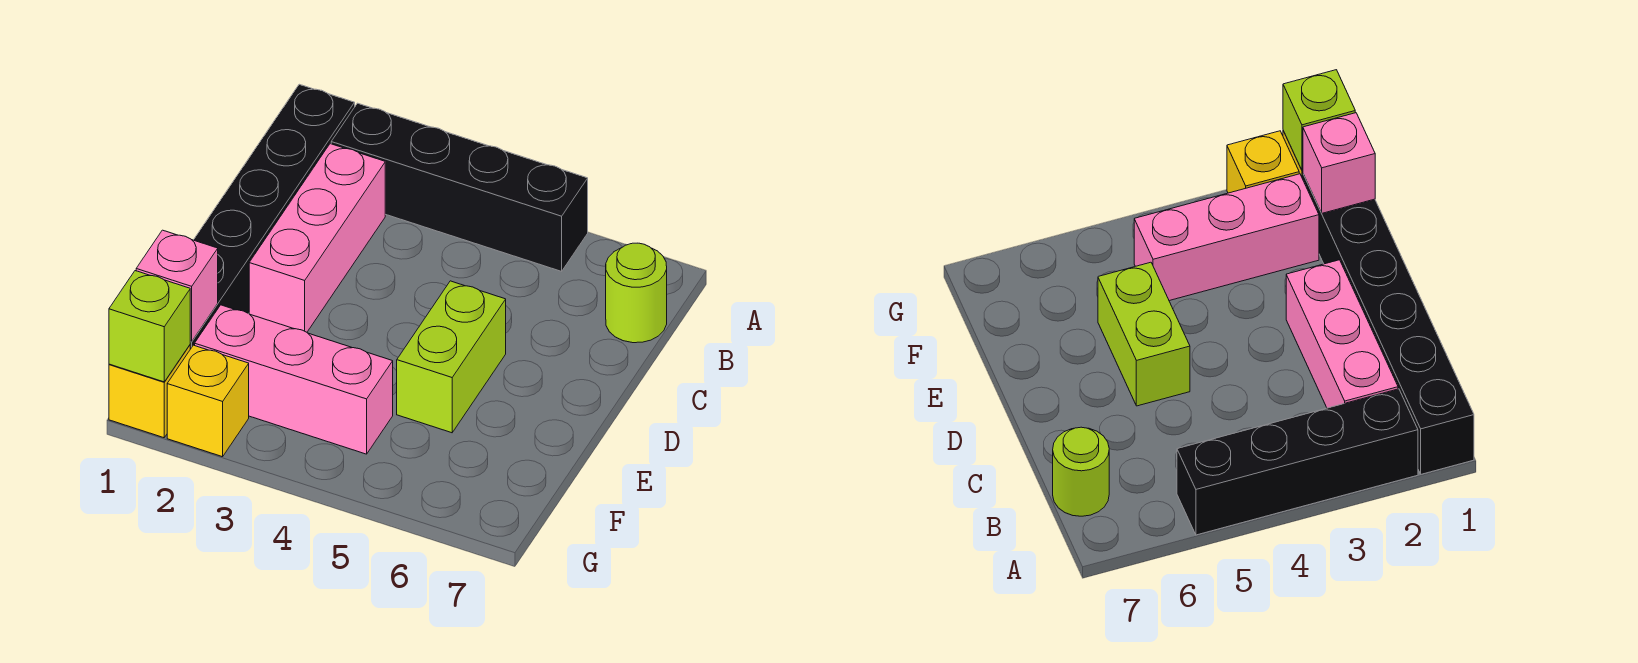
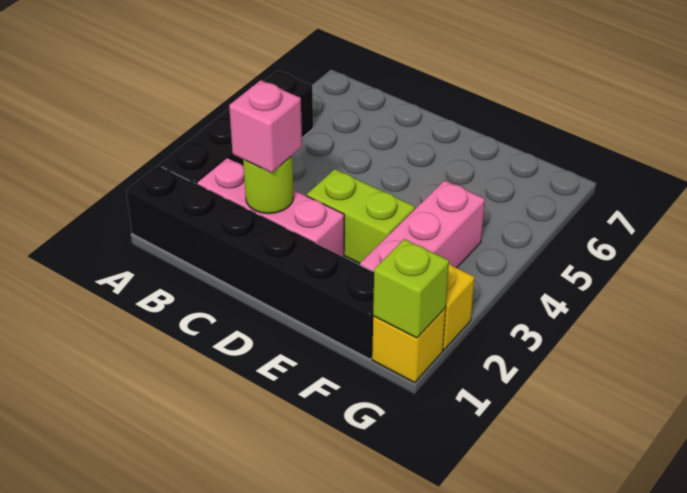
lime 1x1 round brick [606,243,667,343] -> lime 1x1 round brick moved to [243,156,294,214]
lime 1x2 brick [397,281,506,433] -> lime 1x2 brick moved to [307,169,415,264]
pink 1x1 brick [136,230,218,342] -> pink 1x1 brick moved to [229,80,302,173]

